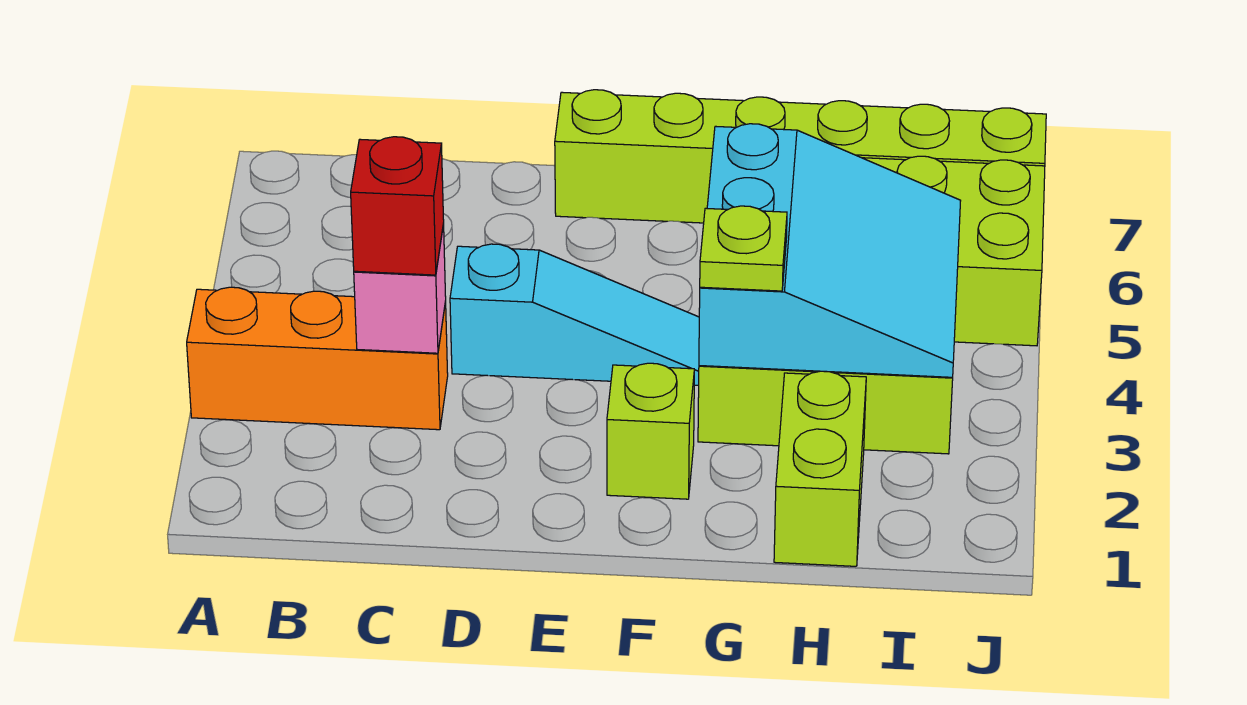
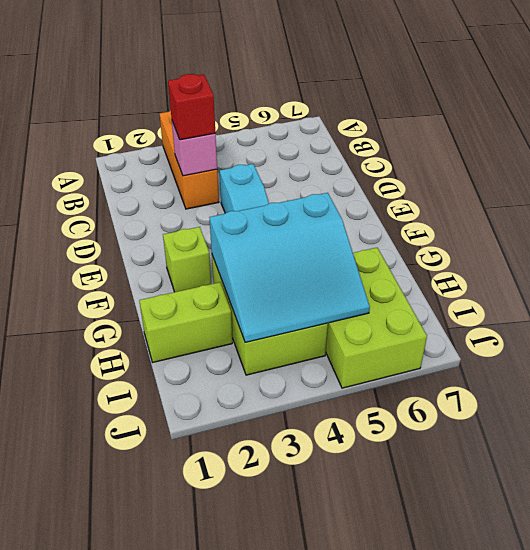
lime 1x6 brick [555,90,1046,223] -> none
lime 1x1 plate [700,206,787,291] -> none

